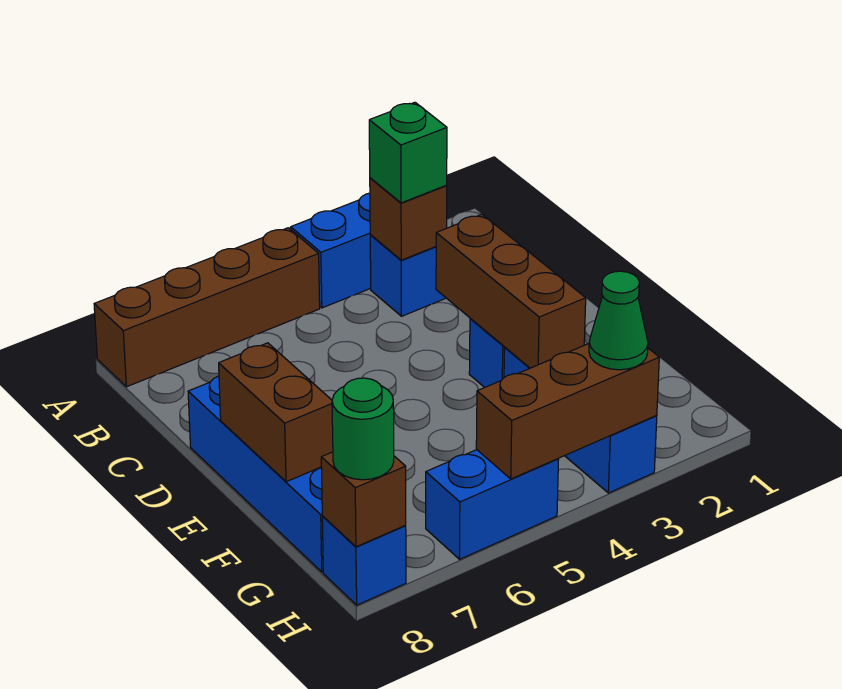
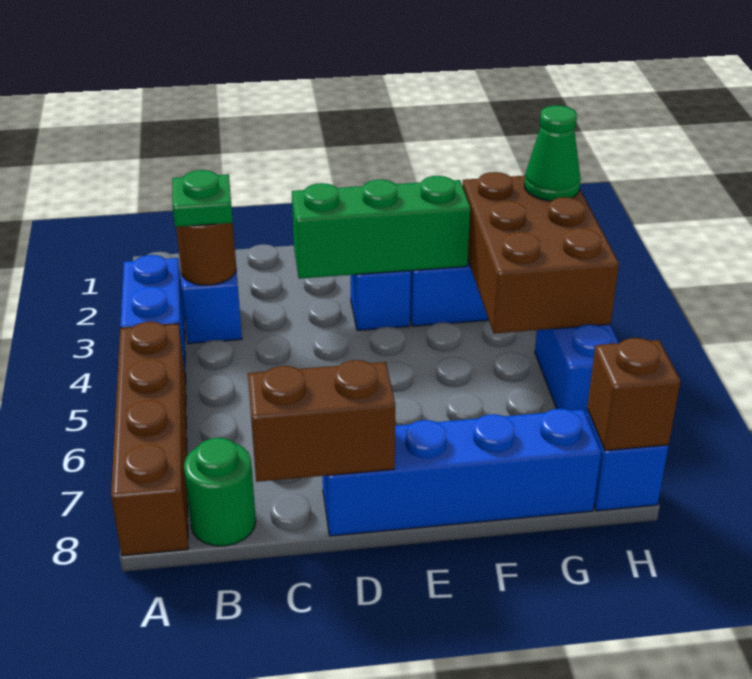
brown 1x1 brick [370,178,447,260] -> brown 1x1 round brick [176,223,236,285]
green 1x1 brick [369,102,447,203] -> green 1x1 plate [172,170,233,227]
brown 1x3 brick [436,214,586,368] -> green 1x3 brick [292,176,470,279]
brown 1x2 brick [219,343,333,482] -> brown 1x2 brick moved to [248,360,395,482]
brown 1x3 brick [476,344,659,479] -> brown 2x3 brick [462,172,619,333]
green 1x1 round brick [332,378,394,480] -> green 1x1 round brick moved to [184,438,256,546]

